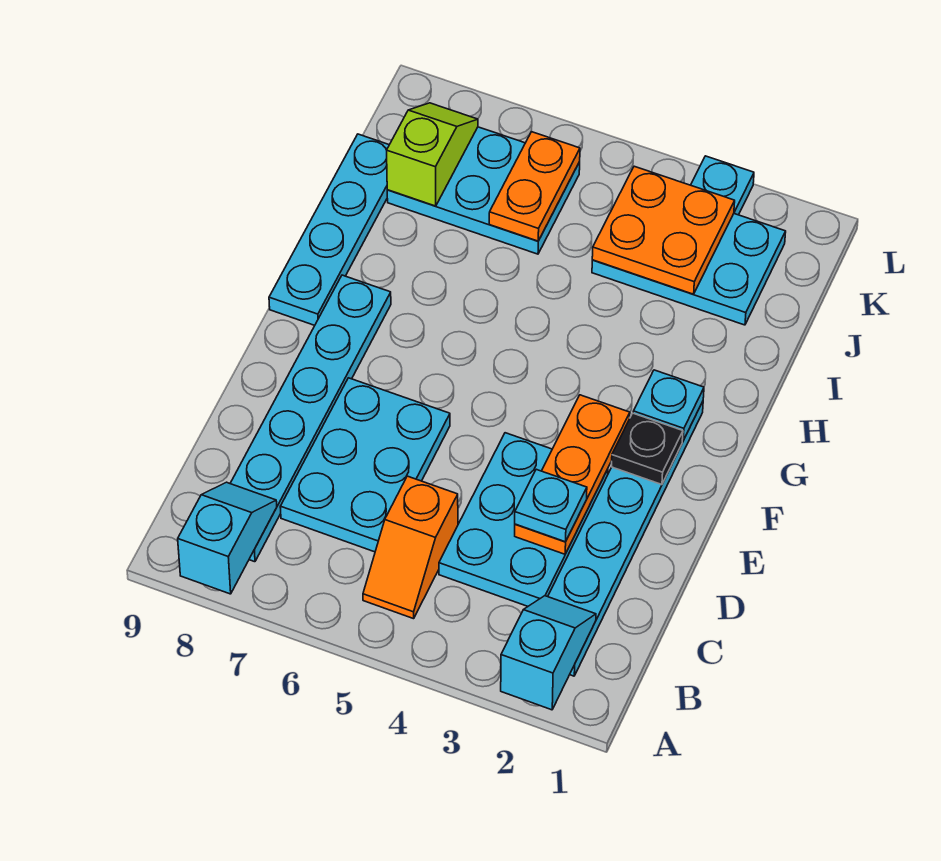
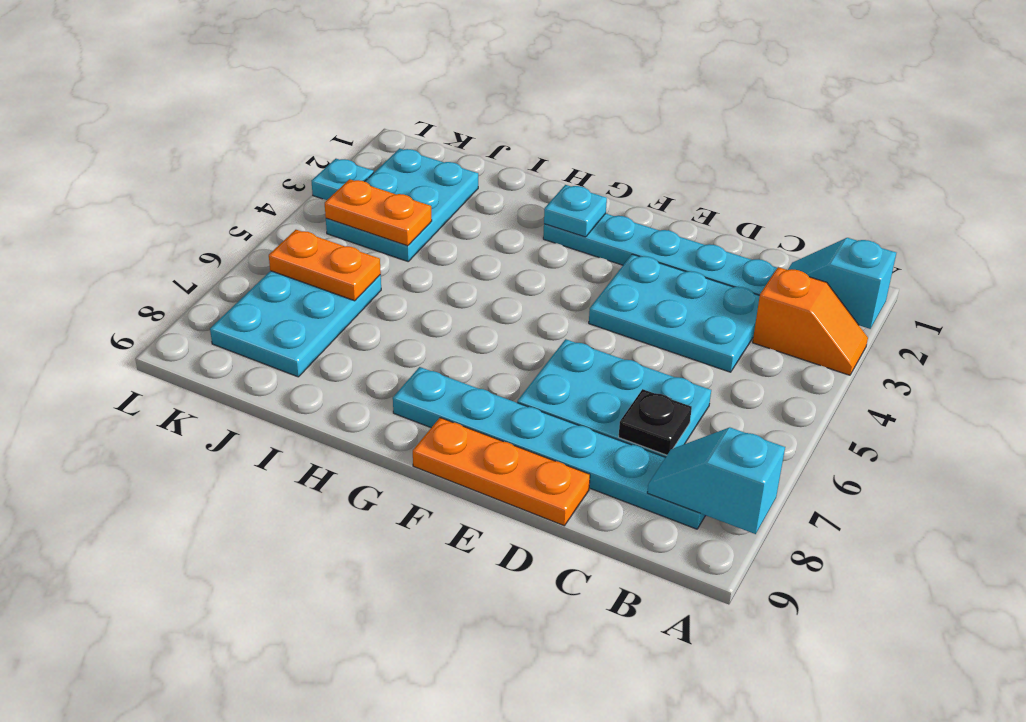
orange 1x2 slope [363,476,458,619] -> orange 1x2 slope moved to [753,267,868,375]
orange 1x3 plate [515,395,630,554] -> orange 1x3 plate moved to [413,418,590,526]
cyan 1x1 plate [515,469,587,542] -> none
black 1x1 plate [612,413,683,485] -> black 1x1 plate moved to [619,389,692,455]
cyan 1x4 plate [269,134,389,325] -> none
orange 2x2 plate [592,166,735,294] -> orange 1x2 plate [325,179,432,246]
lime 1x2 slope [387,103,478,206] -> none

